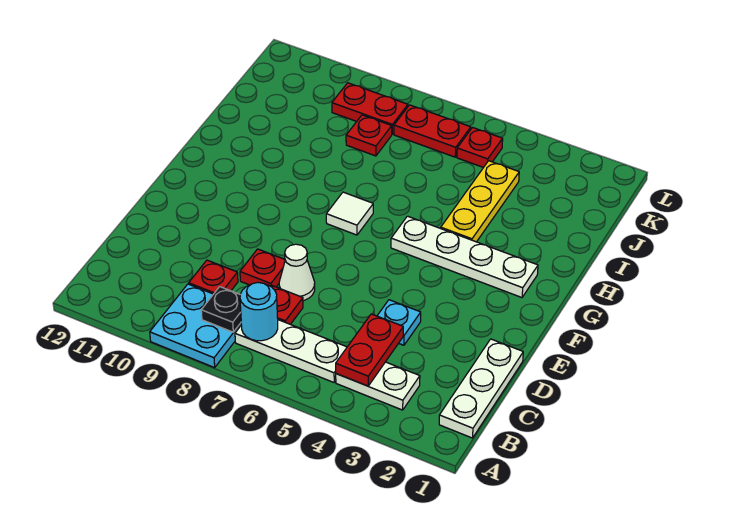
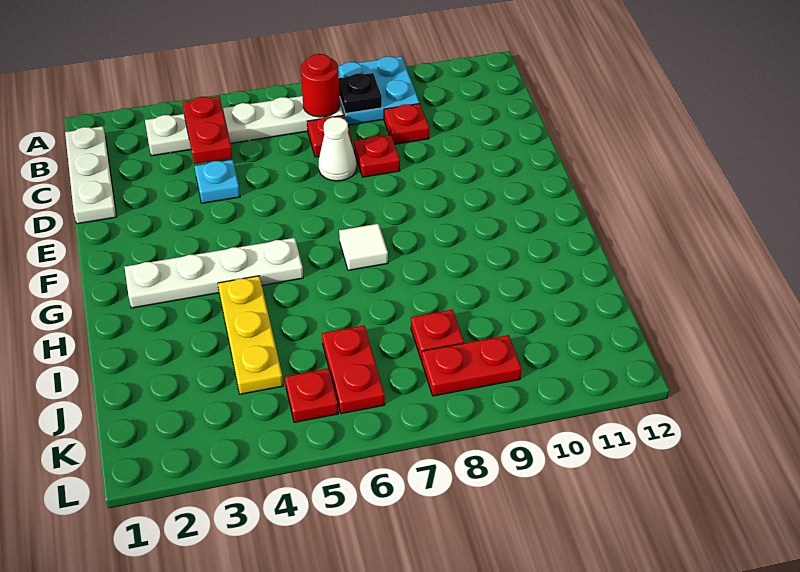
cyan 1x1 round brick [240,283,278,341] -> red 1x1 round brick [301,54,340,117]
red 1x2 plate [394,105,471,157] -> red 1x2 plate turned to [322,326,385,414]

